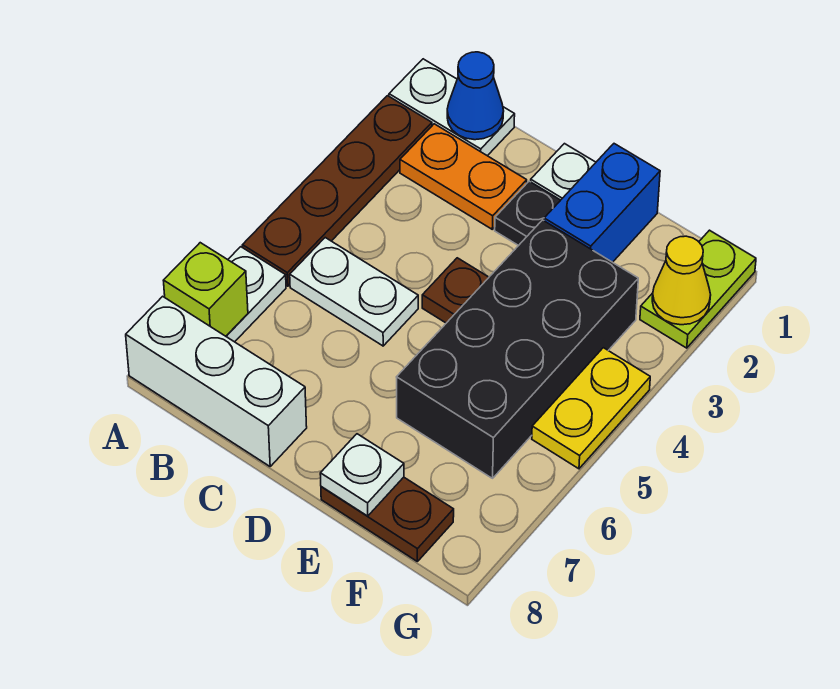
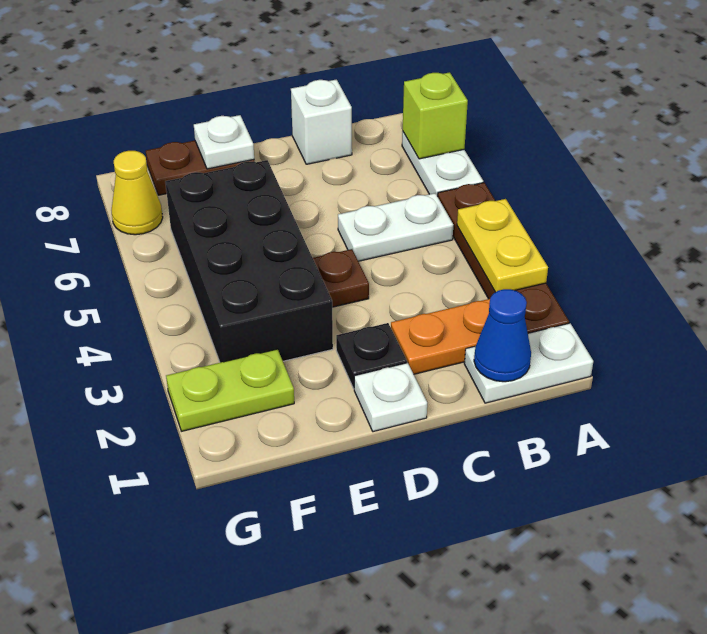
white 1x3 brick [126,296,307,466] -> white 1x1 brick [291,79,352,164]
blue 1x2 brick [544,144,660,262] -> none
lime 1x2 plate [640,230,756,348] -> lime 1x2 plate turned to [166,349,294,431]
yellow 1x1 cone [652,236,711,325] -> yellow 1x1 cone moved to [112,151,163,235]
yellow 1x2 plate [532,348,650,469] -> yellow 1x2 plate moved to [457,199,548,292]

